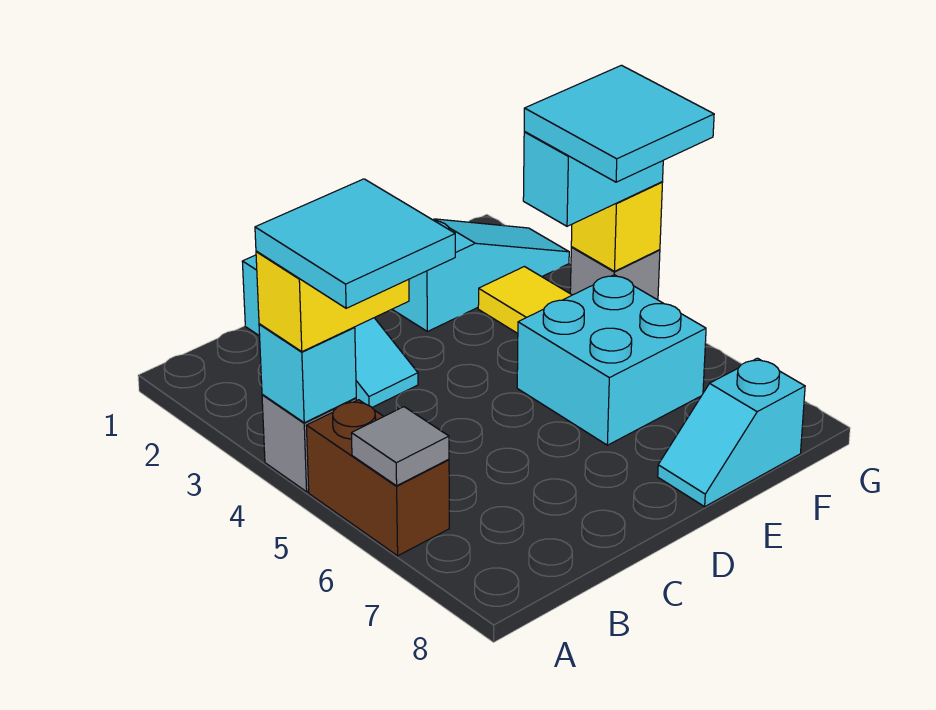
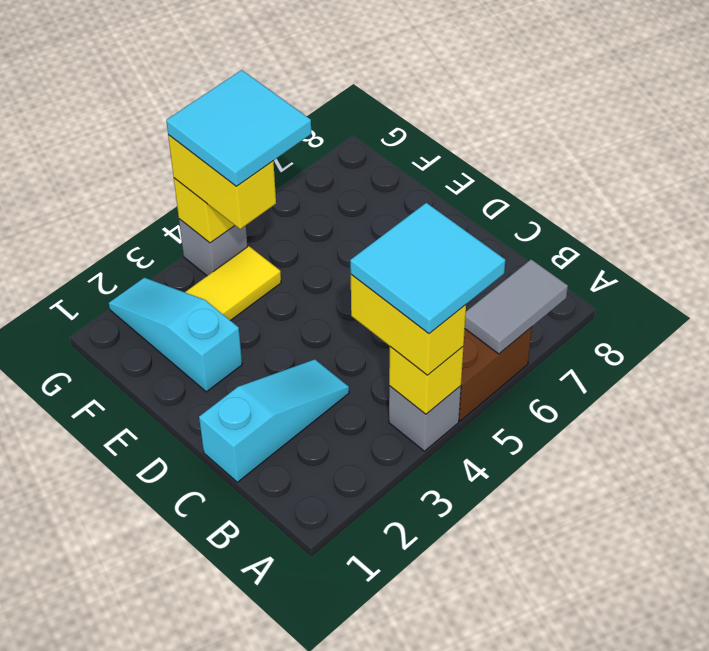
cyan 1x1 brick [259,324,356,423] -> yellow 1x1 brick [389,347,463,414]
grey 1x1 tile [351,407,449,486] -> grey 1x2 tile [465,259,568,354]
cyan 2x2 brick [517,275,706,445] -> none
cyan 1x2 slope [658,358,805,507] -> none
cyan 1x2 brick [523,132,663,226] -> yellow 1x2 brick [168,135,276,229]

